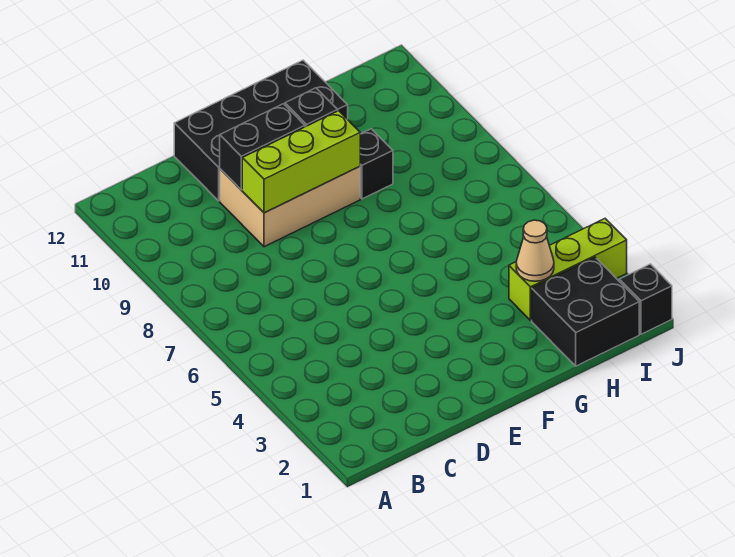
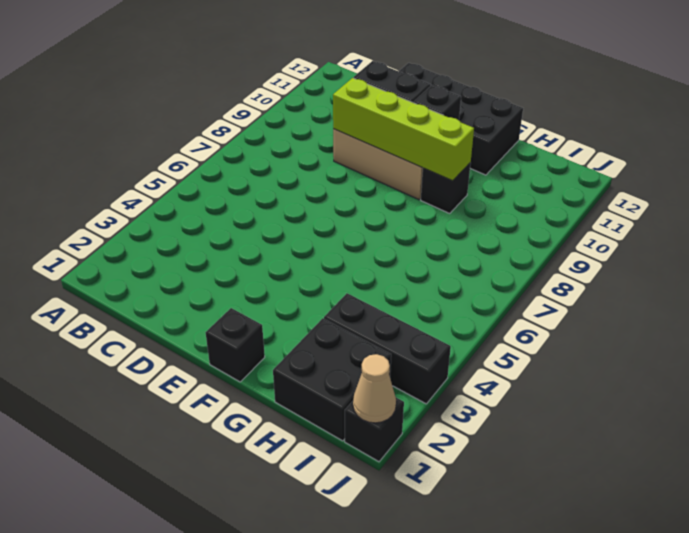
lime 1x3 brick [242,111,360,213] -> lime 1x4 brick [333,78,474,181]
none -> black 1x1 brick [206,308,265,382]
lime 1x3 brick [509,219,627,320] -> black 1x3 brick [324,293,451,404]
tan 1x1 cone [516,220,554,281] -> tan 1x1 cone moved to [353,354,396,423]

